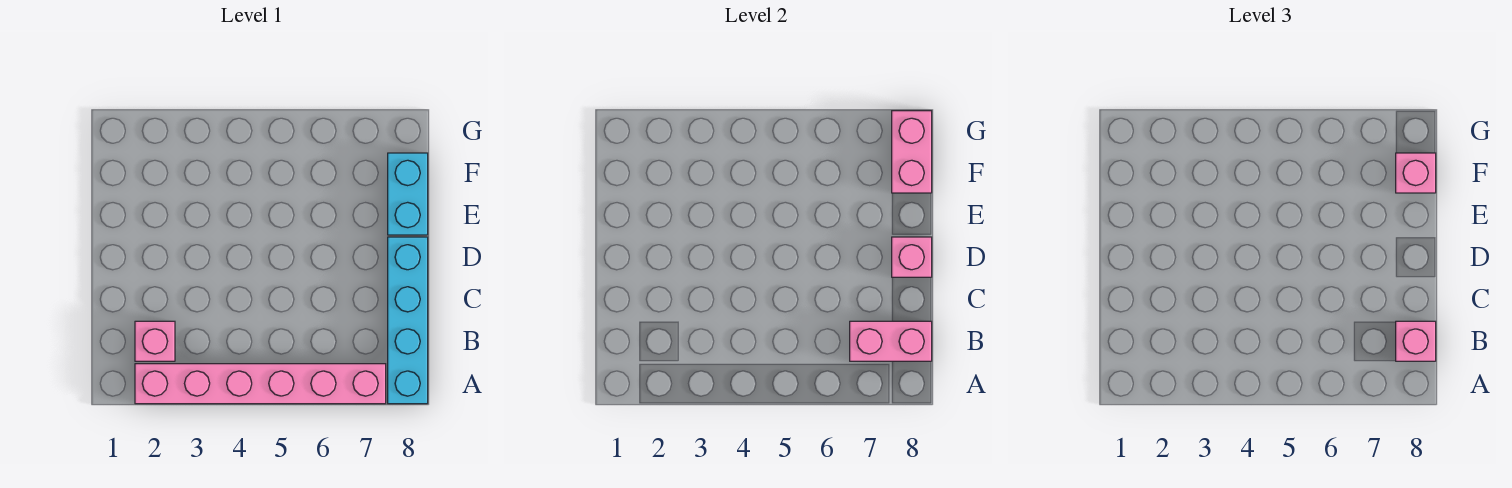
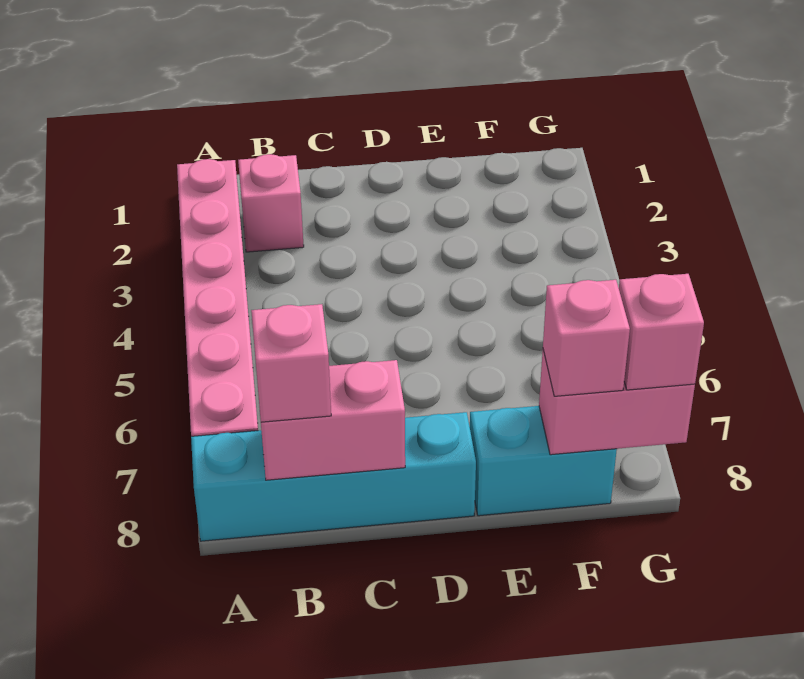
pink 1x2 brick [850,321,932,361] -> pink 1x2 brick turned to [261,360,405,480]
pink 1x1 brick [892,237,932,277] -> pink 1x1 brick moved to [619,274,704,390]

